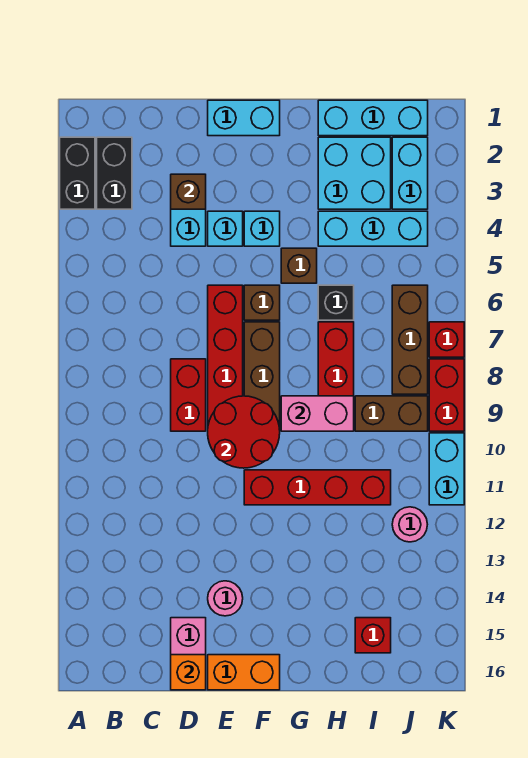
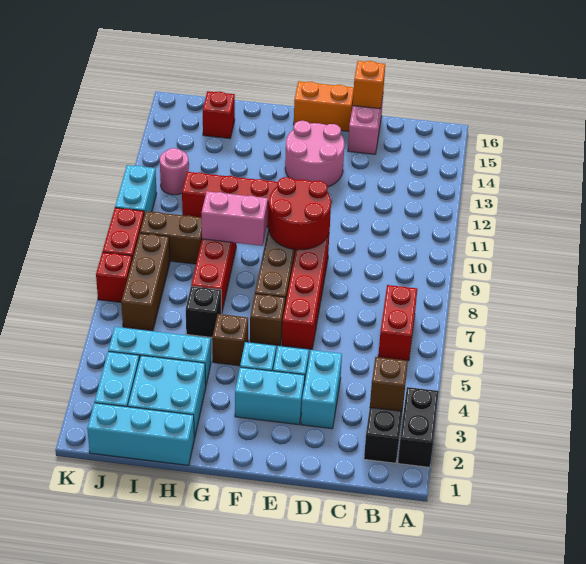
brown 1x1 brick [171,174,206,209] -> brown 1x1 brick moved to [370,357,408,411]
red 1x2 brick [171,359,206,431] -> red 1x2 brick moved to [378,285,417,361]
cyan 1x2 brick [208,100,280,136] -> cyan 1x2 brick moved to [235,367,305,425]
pink 1x1 round brick [208,581,243,616] -> pink 2x2 round brick [285,121,344,187]

